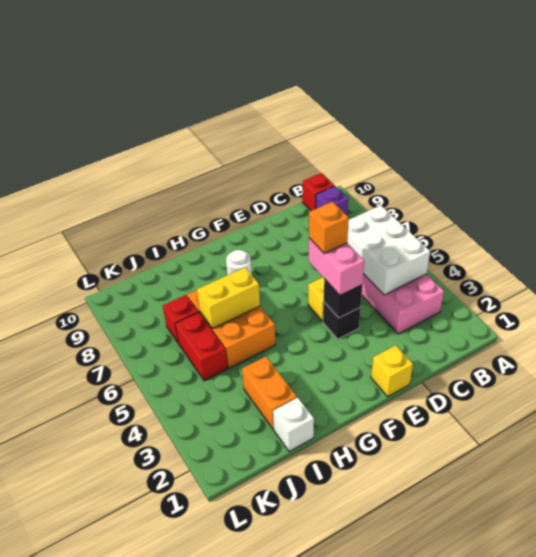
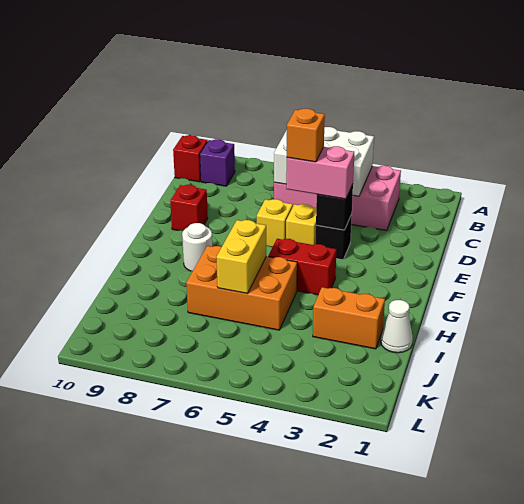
yellow 1x1 brick [371,345,413,397] -> yellow 1x1 brick moved to [257,199,293,247]
white 1x1 brick [273,398,314,452] -> white 1x1 cone [381,300,413,353]
red 1x2 brick [175,312,228,381] -> red 1x2 brick moved to [268,239,337,295]
red 1x1 brick [163,295,198,342] -> red 1x1 brick moved to [170,185,208,231]

